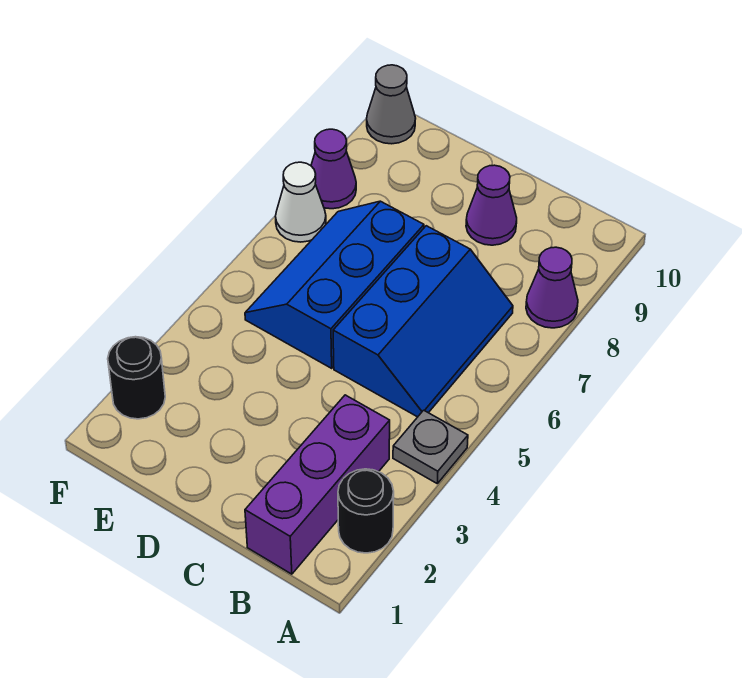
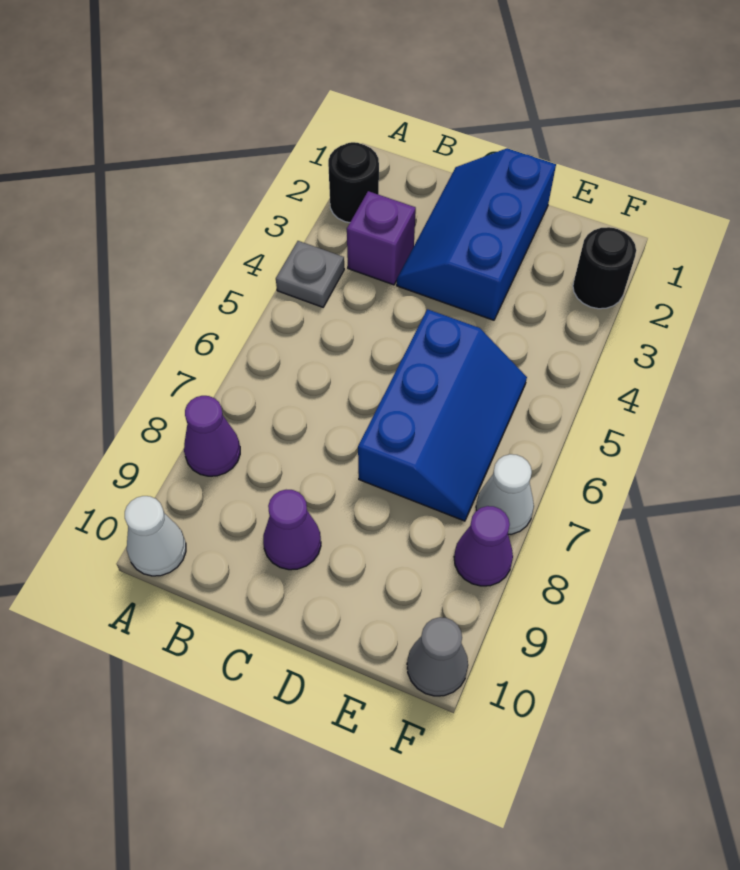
none -> white 1x1 cone [125,496,186,576]
purple 1x3 brick [245,395,390,574] -> purple 1x1 brick [347,191,416,285]
blue 2x3 slope [333,226,513,417] -> blue 2x3 slope moved to [397,148,556,320]

